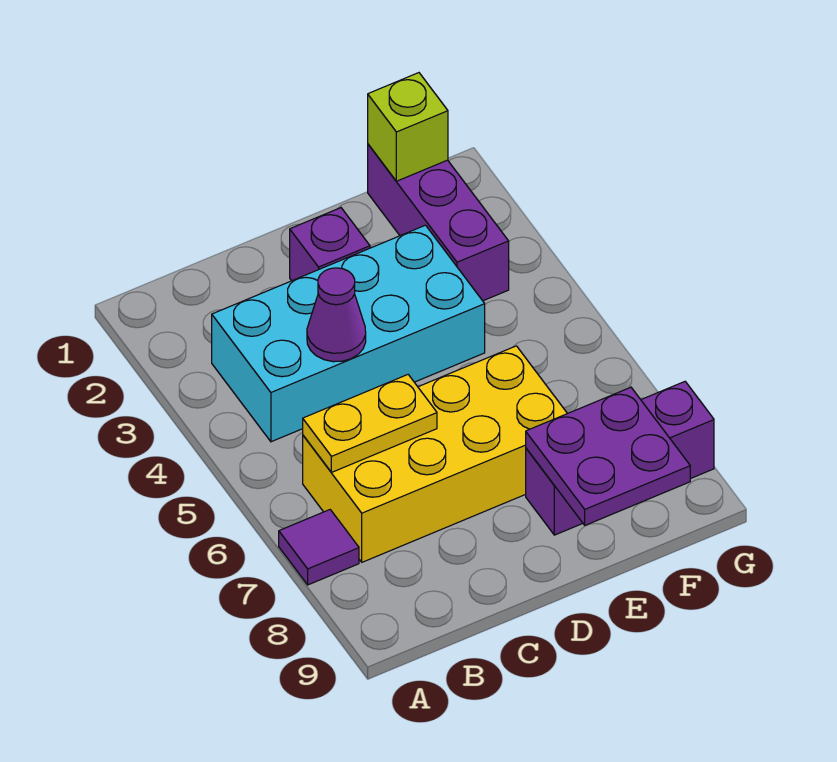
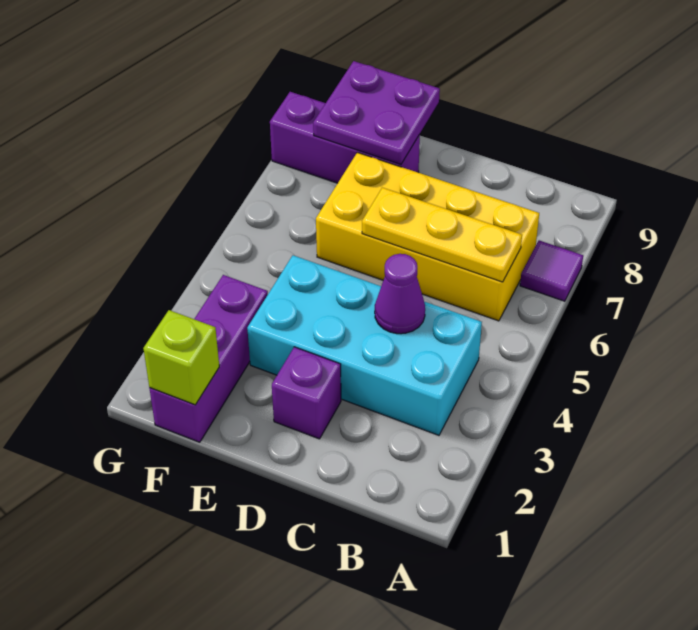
yellow 1x2 plate [303,375,437,472] -> yellow 1x3 plate [362,188,522,282]

